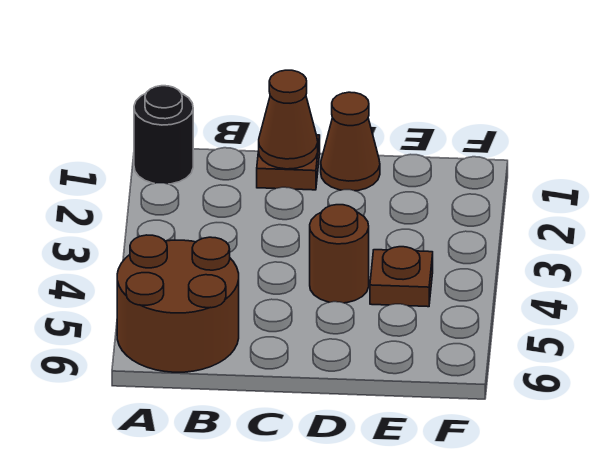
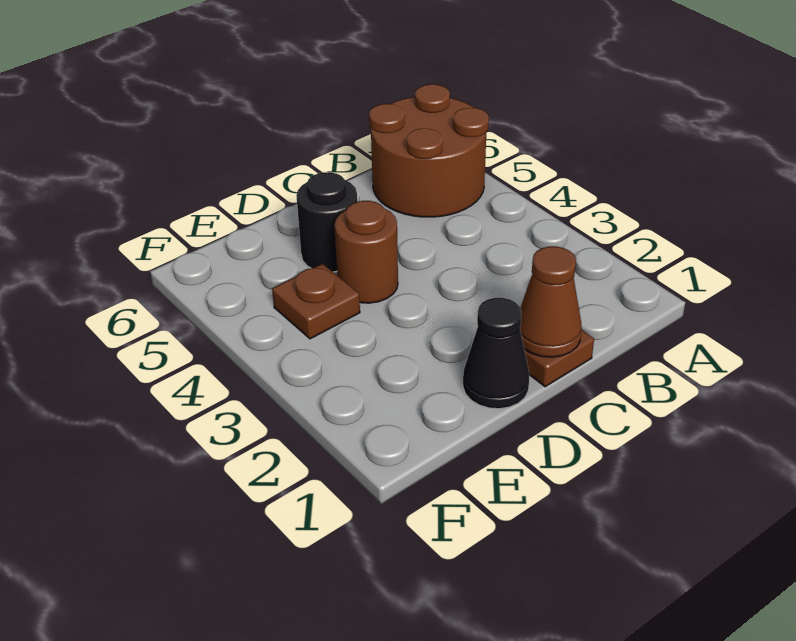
black 1x1 round brick [134,86,193,184] -> black 1x1 round brick moved to [296,172,358,272]
brown 1x1 cone [321,92,380,191] -> black 1x1 cone [463,298,529,409]

